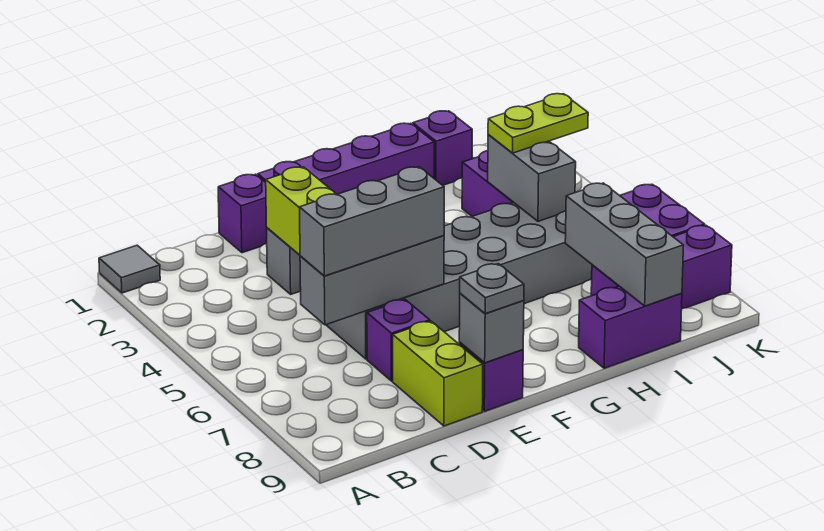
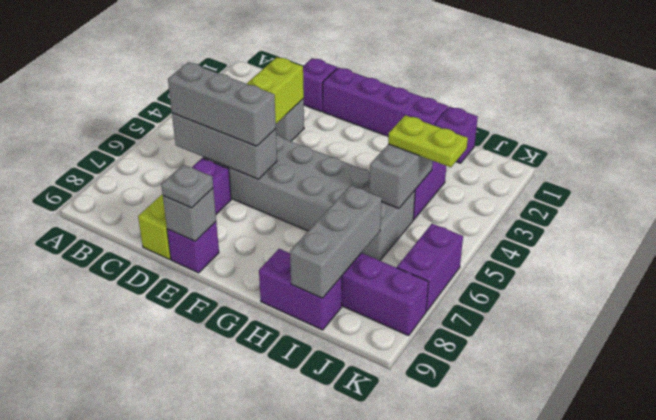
grey 1x1 tile [99,245,160,293] -> none

